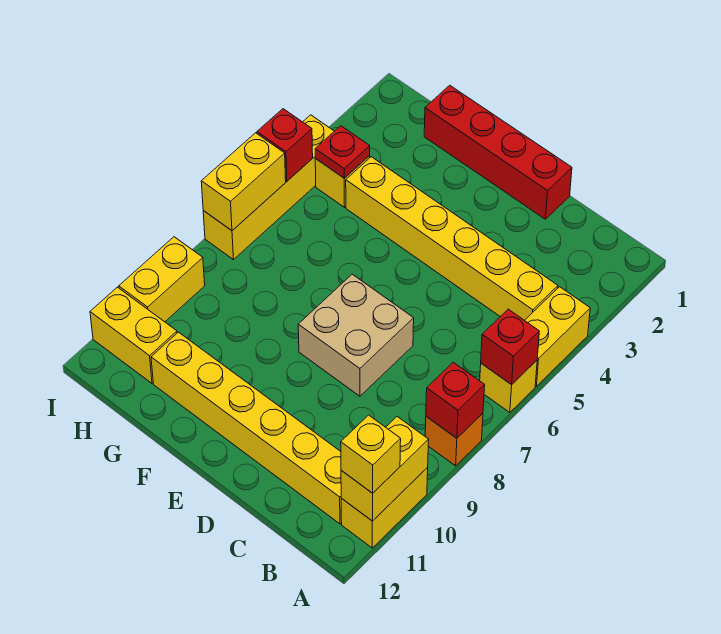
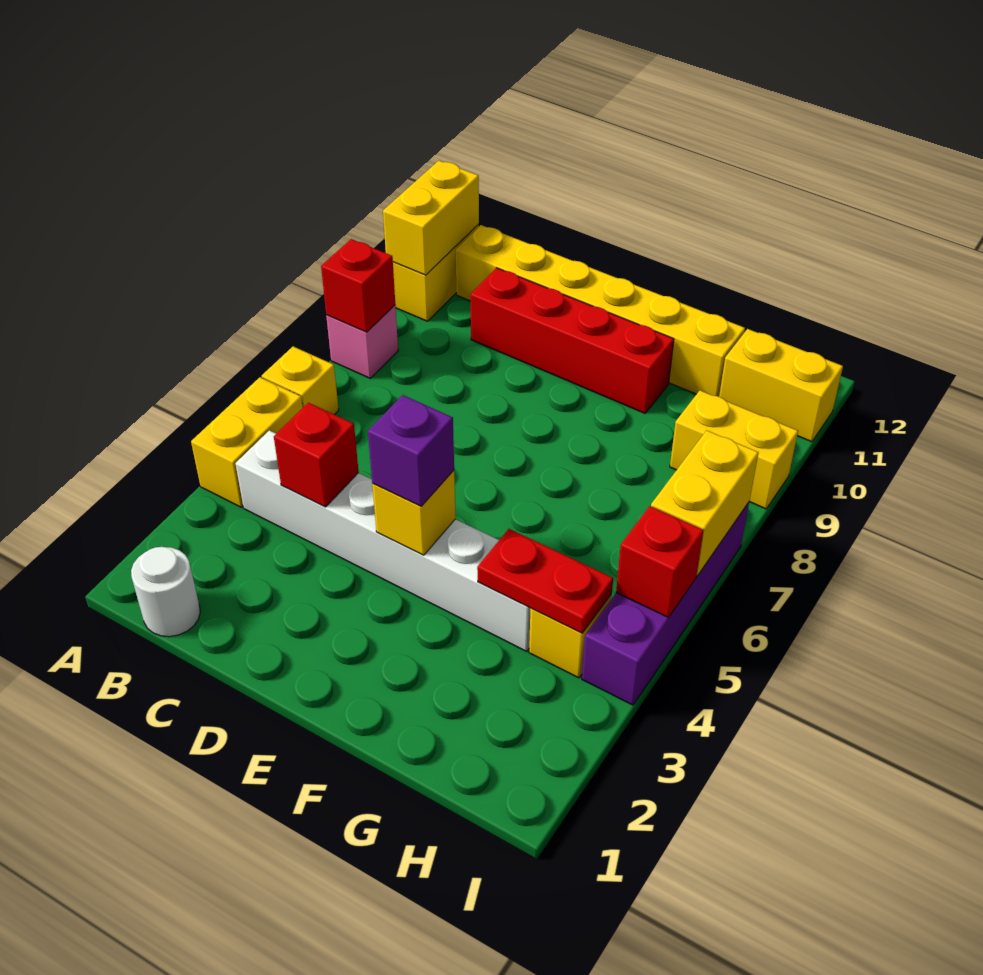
red 1x1 brick [481,309,539,385] -> red 1x1 brick moved to [274,403,359,507]
orange 1x1 brick [425,413,483,466] -> pink 1x1 brick [326,306,398,378]
yellow 1x1 brick [341,415,401,493] -> yellow 1x1 brick moved to [372,471,456,555]
none -> white 1x1 round brick [131,547,200,637]
yellow 1x6 brick [346,157,558,321] -> white 1x6 brick [236,430,531,651]
red 1x4 brick [424,85,572,219] -> red 1x4 brick moved to [470,268,674,413]
tan 2x2 brick [298,274,414,396] -> none
none -> purple 1x1 brick [368,395,454,506]
red 1x1 plate [315,126,370,178] -> red 1x2 plate [477,529,613,633]
yellow 1x4 brick [203,115,334,260] -> purple 1x4 brick [582,502,749,705]
yellow 1x2 brick [119,237,205,322] -> yellow 1x2 brick turned to [670,391,798,509]

